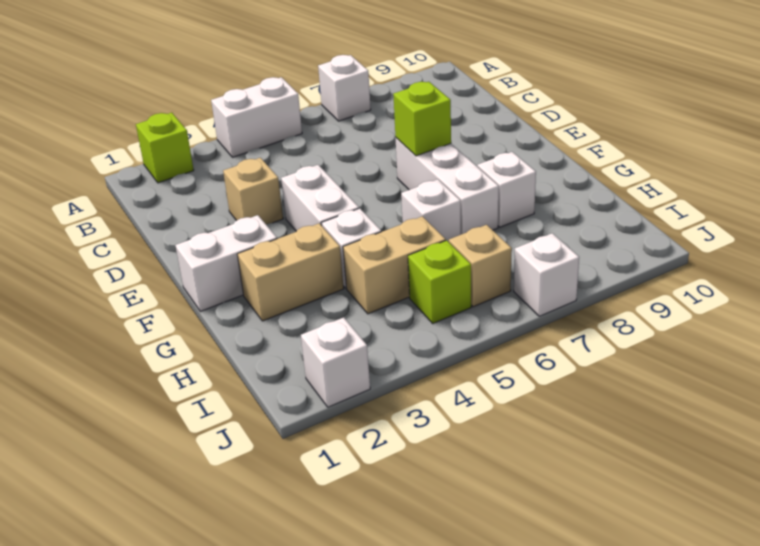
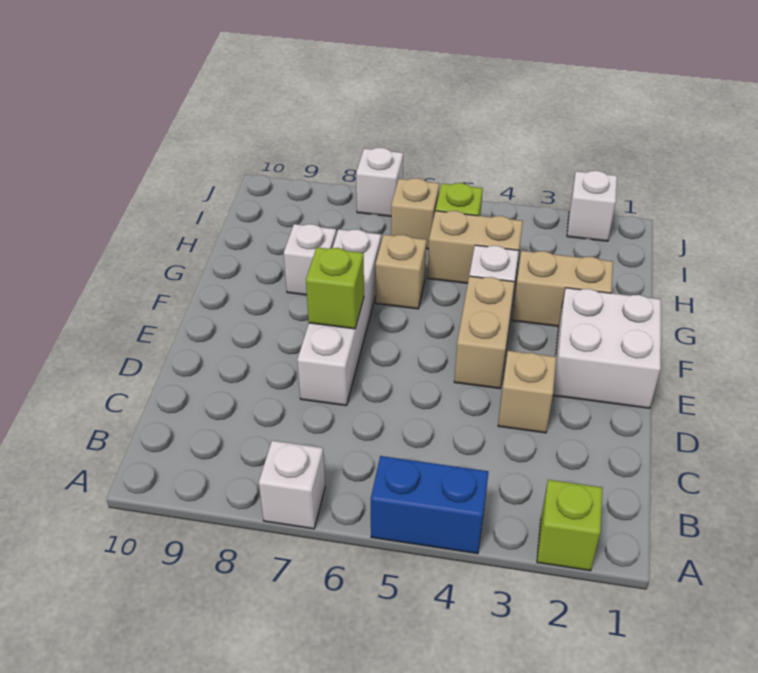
white 1x2 brick [211,77,302,157] -> blue 1x2 brick [371,456,488,554]
white 1x2 brick [281,165,359,231] -> tan 1x2 brick [454,276,514,389]
white 1x3 brick [396,138,499,234] -> white 1x4 brick [297,229,381,406]
white 1x2 brick [175,215,277,311] -> white 2x2 brick [553,288,661,408]
white 1x1 brick [401,179,461,242] -> tan 1x1 brick [376,235,427,309]

